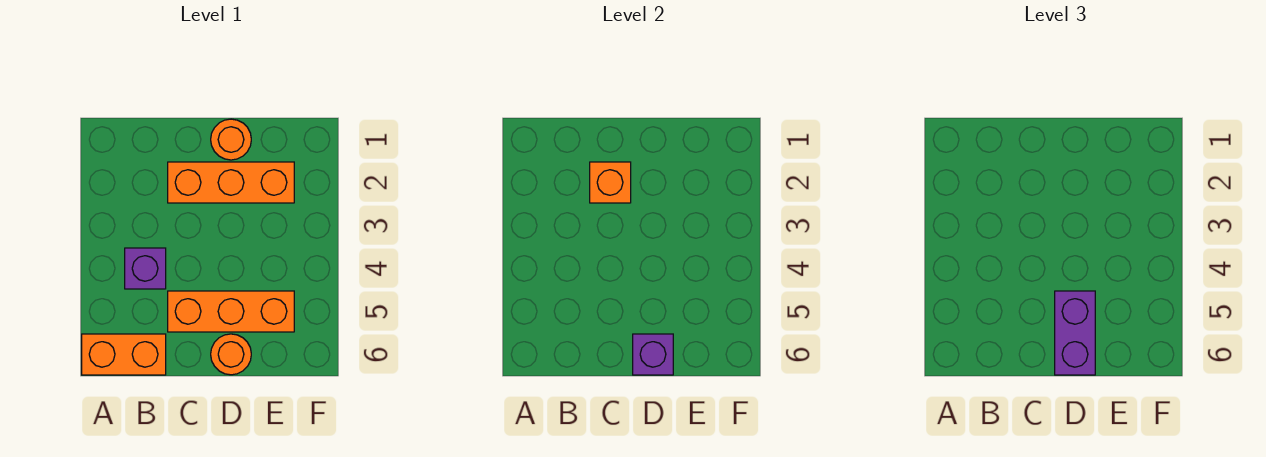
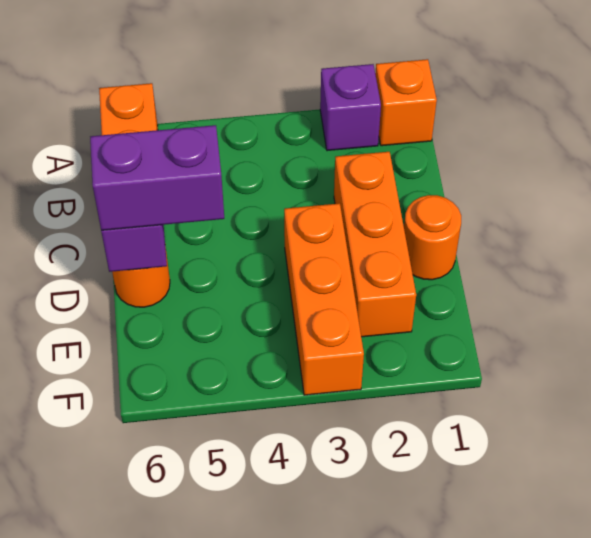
purple 1x1 brick [125,248,166,289] -> purple 1x1 brick moved to [320,64,381,151]
orange 1x1 brick [590,162,631,203] -> orange 1x1 brick moved to [375,59,437,146]
orange 1x3 brick [168,291,294,332] -> orange 1x3 brick moved to [284,203,364,395]

